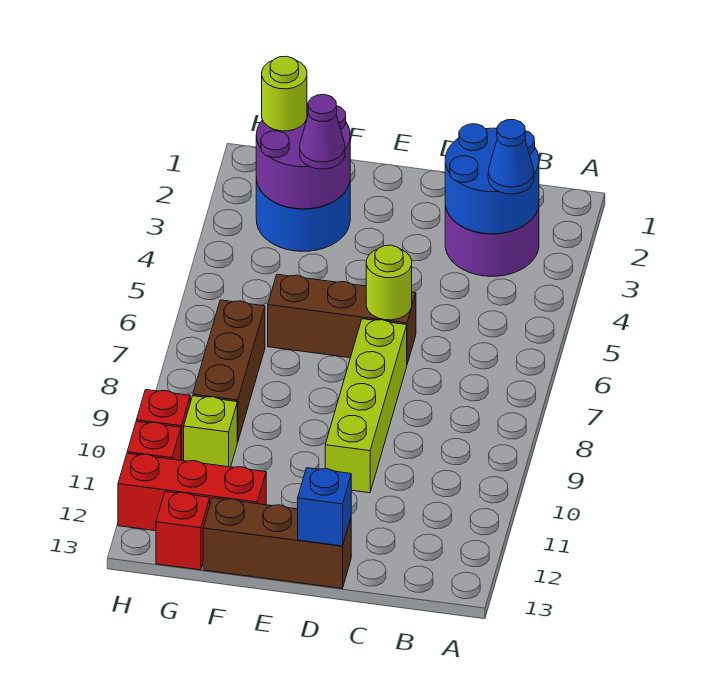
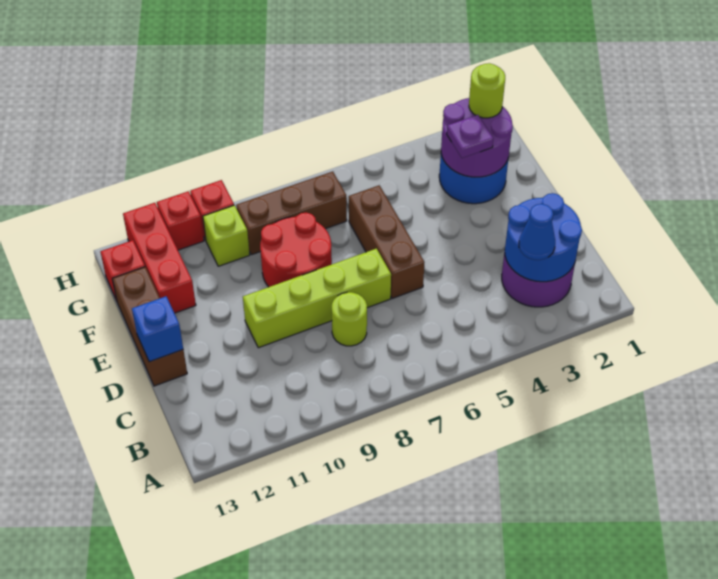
lime 1x1 round brick [366,245,412,320] -> lime 1x1 round brick moved to [332,292,367,346]
none -> red 2x2 round brick [260,213,332,287]
purple 1x1 cone [300,95,345,169] -> purple 1x1 plate [447,115,493,158]

